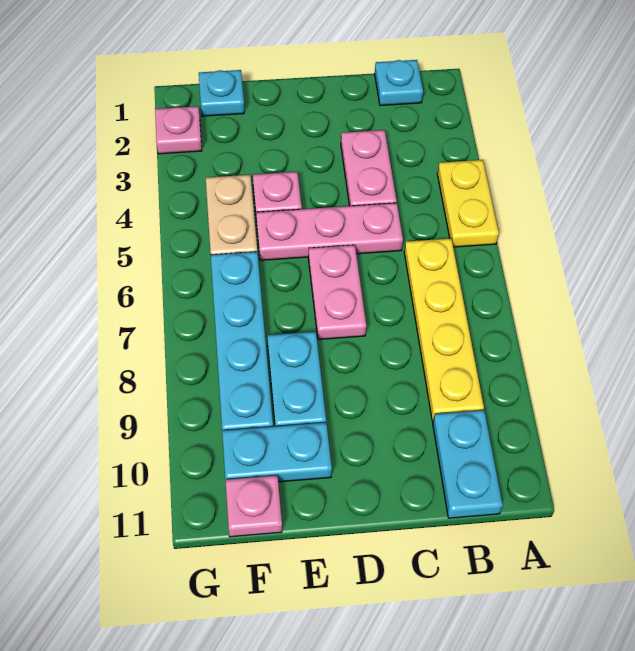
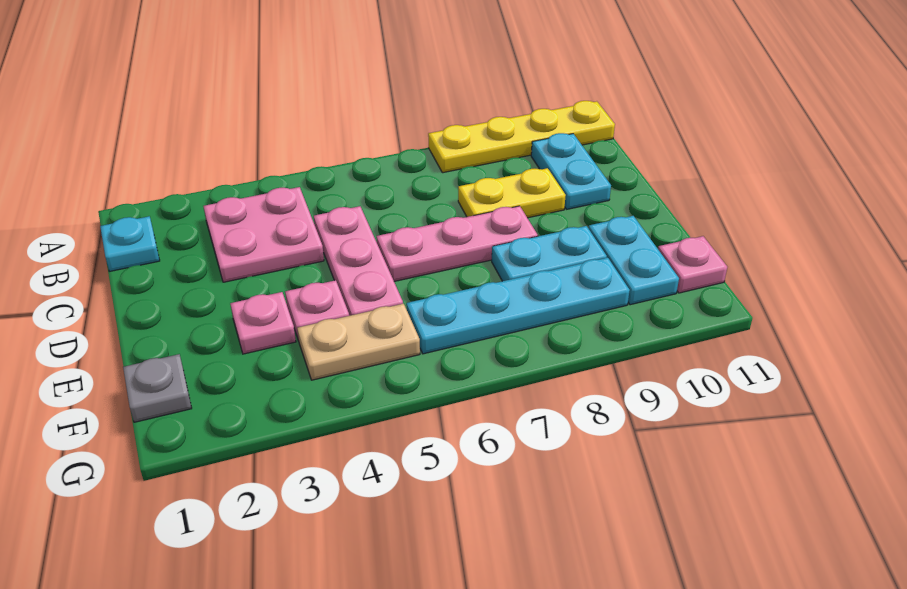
yellow 1x2 plate [437,160,499,247] -> yellow 1x2 plate moved to [458,168,566,218]
yellow 1x4 plate [404,238,484,421] -> yellow 1x4 plate moved to [428,101,615,173]
cyan 1x2 plate [433,410,503,518] -> cyan 1x2 plate turned to [531,133,611,209]
pink 1x2 plate [341,130,397,206] -> pink 2x2 plate [203,187,324,282]
pink 1x2 plate [308,245,366,340] -> pink 1x3 plate [376,206,538,281]
cyan 1x1 plate [199,70,244,116] -> grey 1x1 plate [123,354,192,422]
pink 1x1 plate [155,106,202,154] -> pink 1x1 plate moved to [230,292,296,354]

